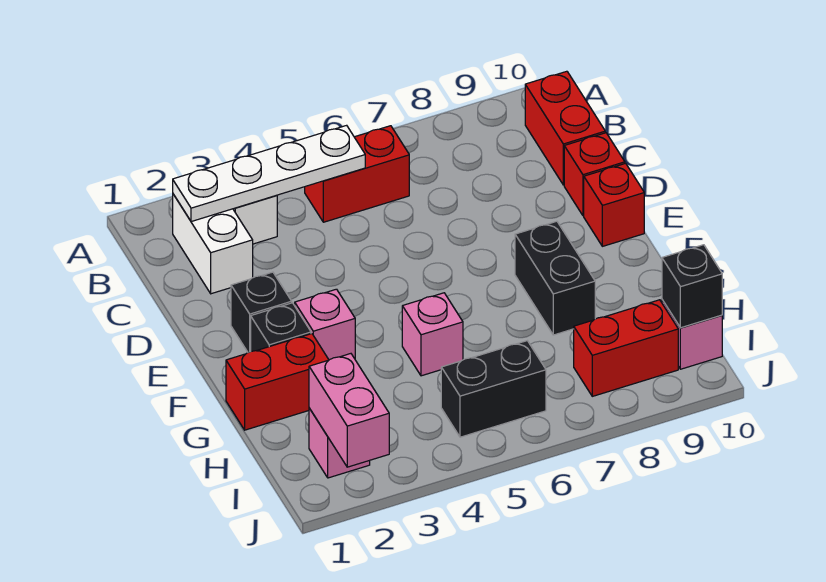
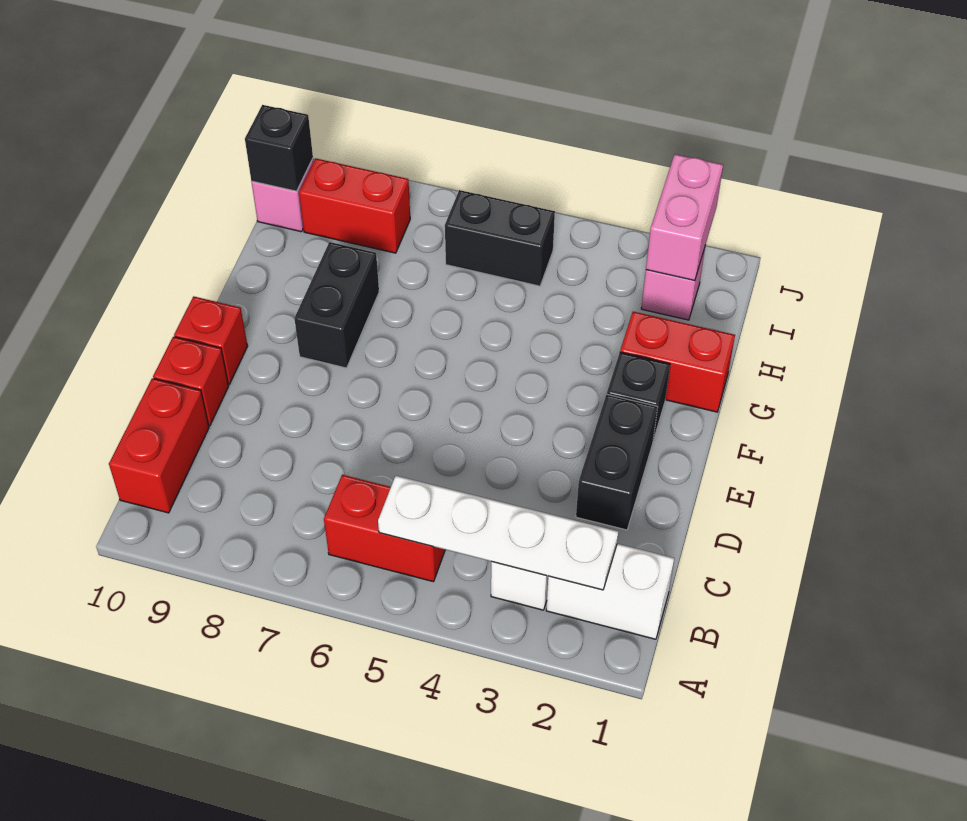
white 1x2 brick [173,194,253,294] -> white 1x2 brick turned to [546,544,674,639]
black 1x1 brick [231,272,292,352] -> black 1x2 brick [576,394,658,530]
pink 1x1 brick [295,289,355,360] -> none
pink 1x1 brick [402,293,463,376] -> none

